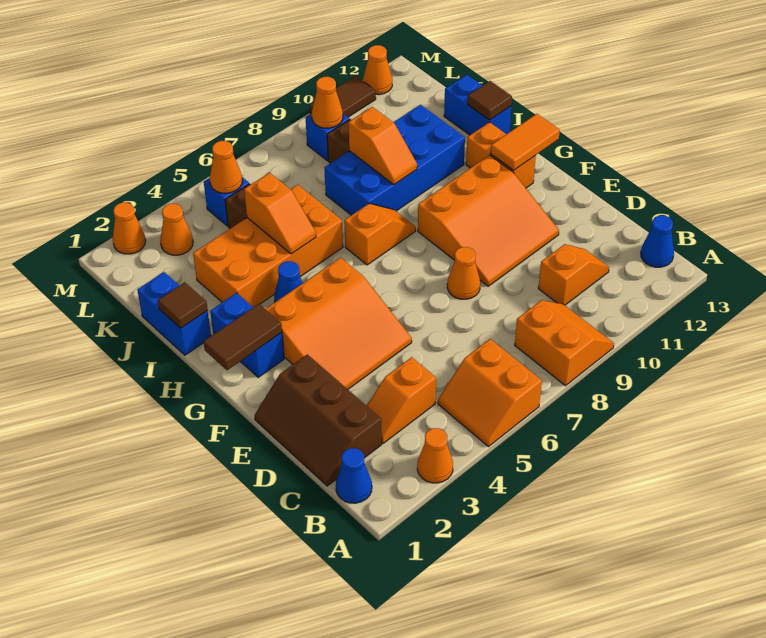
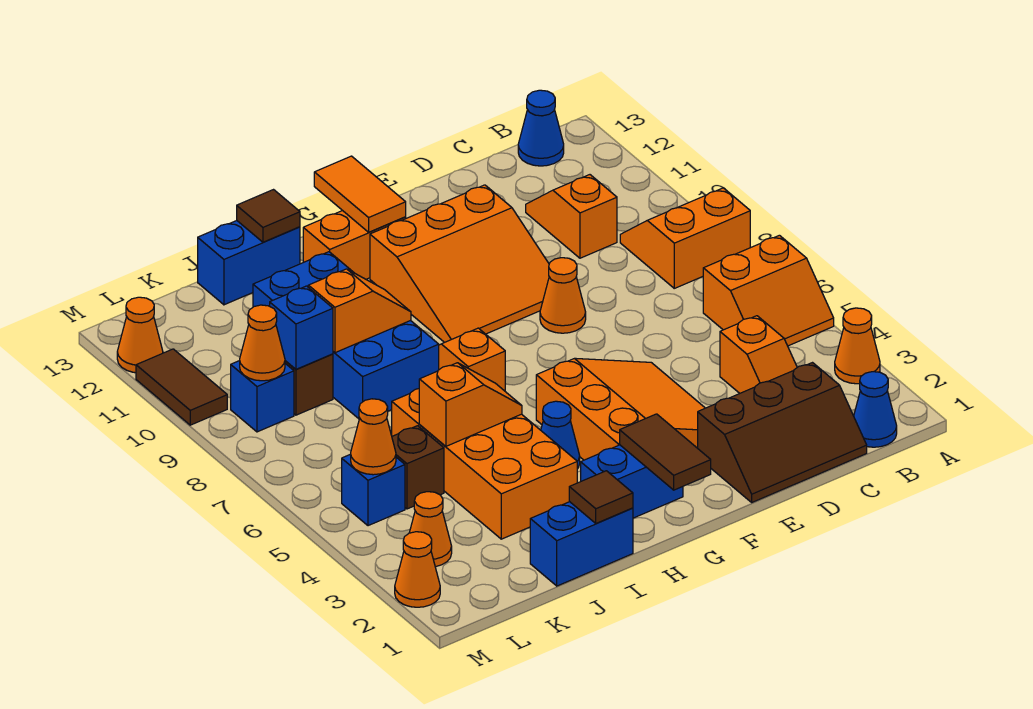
orange 3x3 slope [418,155,559,286] -> orange 3x3 slope turned to [370,185,549,342]
none -> blue 1x1 brick [270,286,333,369]

